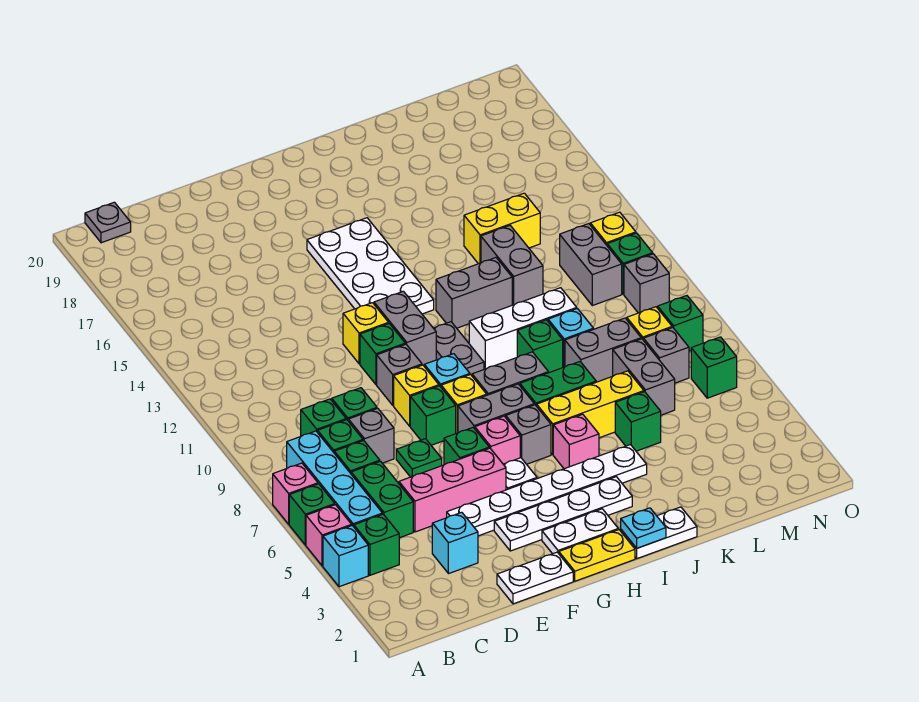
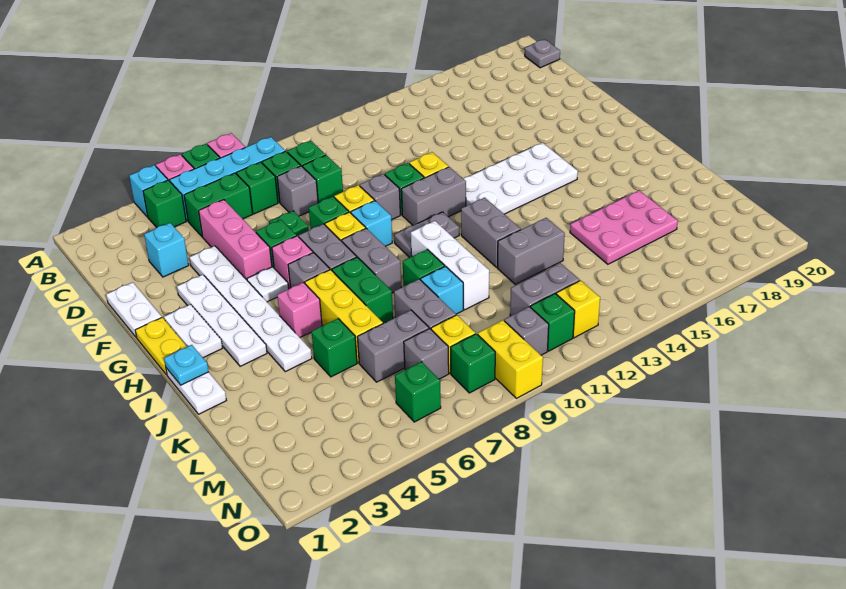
yellow 1x2 brick [464,193,540,264] -> yellow 1x2 brick moved to [478,320,543,398]
none -> pink 2x3 plate [570,191,678,264]

